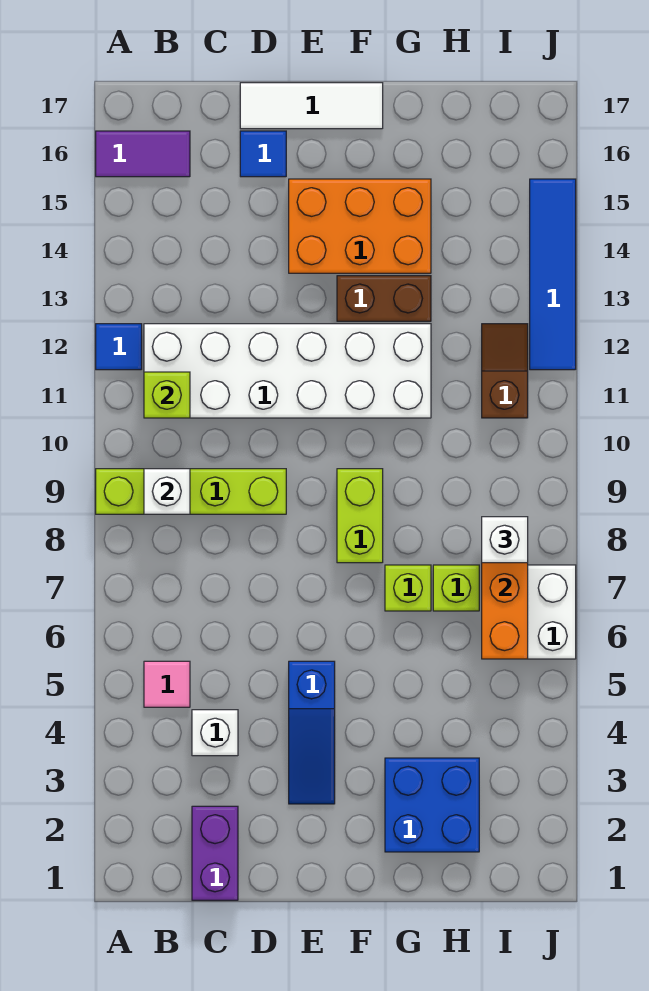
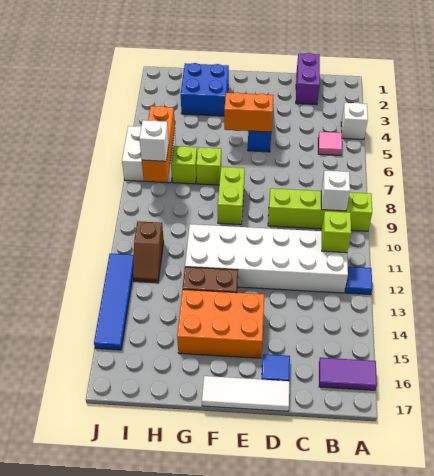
white 1x1 brick [192,710,238,756] -> white 1x1 brick moved to [341,102,368,139]
none -> orange 1x2 brick [224,92,274,132]

